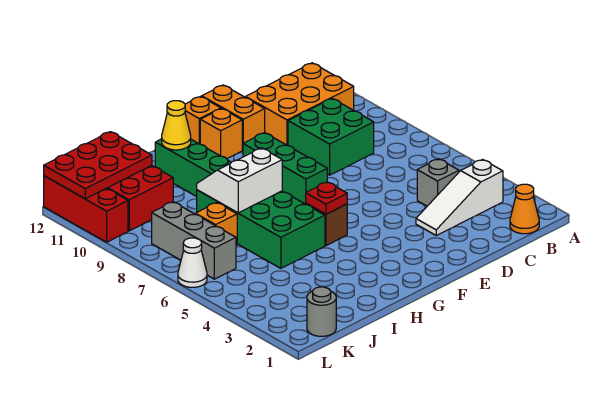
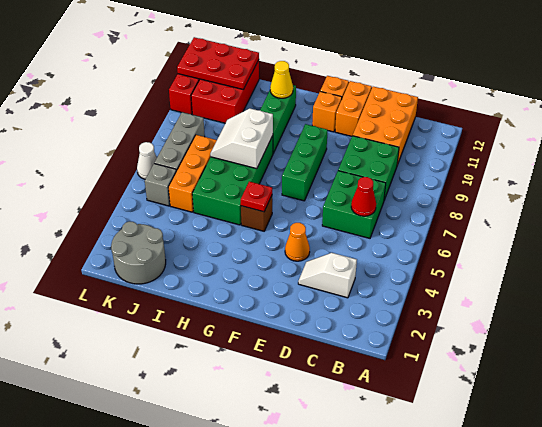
orange 1x1 cone [510,184,539,234] -> orange 1x1 cone moved to [285,223,310,261]
white 1x3 slope [416,160,503,235] -> white 1x2 slope [298,253,357,298]
orange 2x3 brick [246,63,354,146] -> orange 2x3 brick turned to [353,87,418,165]
grey 1x1 brick [417,159,459,206] -> grey 1x1 brick moved to [145,164,176,206]
none -> green 2x2 brick [322,171,386,238]
none -> red 1x1 cone [351,177,376,216]
white 2x2 slope [197,148,282,213] -> white 2x2 slope turned to [210,109,273,169]
orange 1x1 brick [195,203,237,245] -> orange 1x3 brick [168,135,217,212]
grey 1x1 round brick [307,287,336,336] -> grey 2x2 round brick [111,221,166,284]

